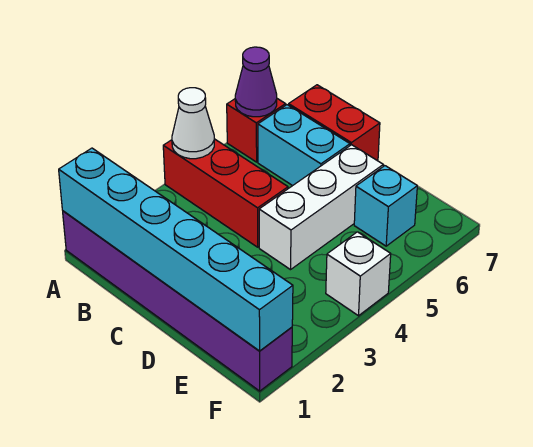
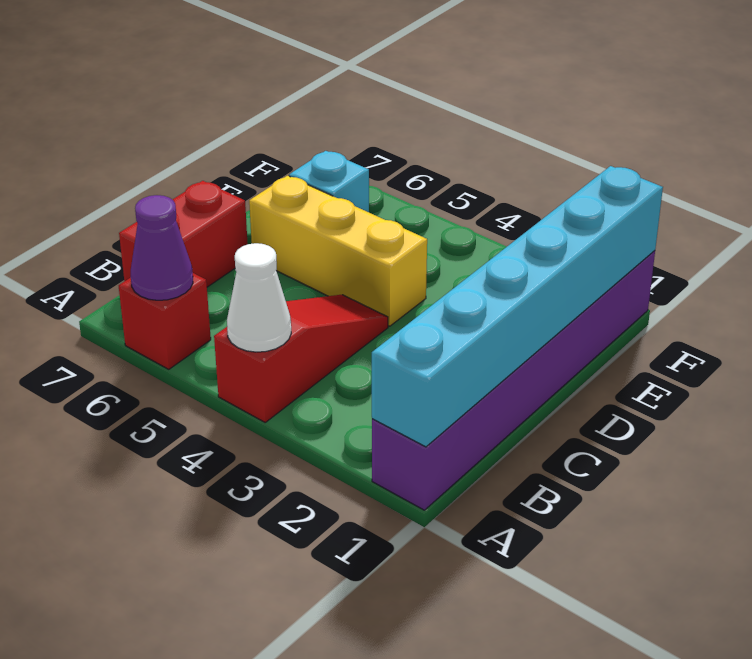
red 1x3 brick [163,139,288,247] -> red 1x3 slope [214,295,388,422]
cyan 1x2 brick [258,105,350,186] -> none
white 1x3 brick [259,145,383,270] -> yellow 1x3 brick [249,176,427,326]
white 1x1 brick [326,232,391,316] -> none

